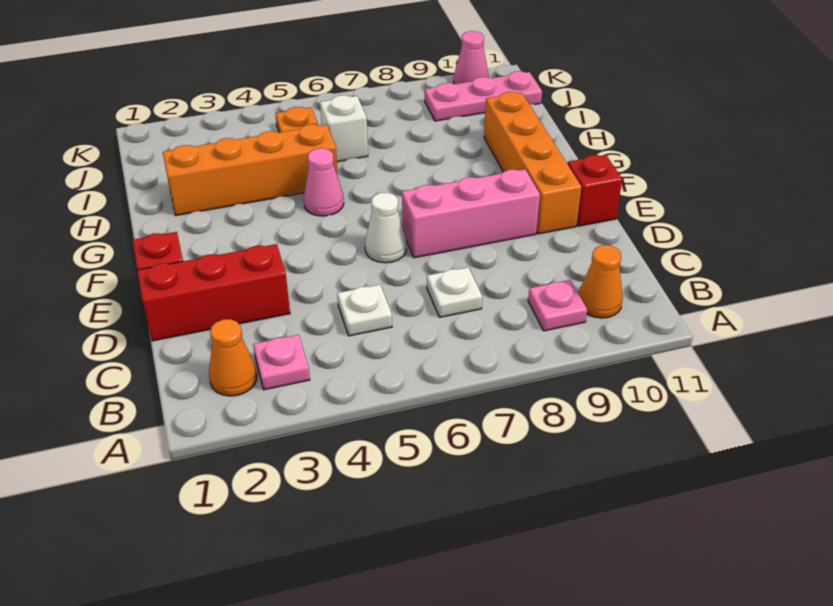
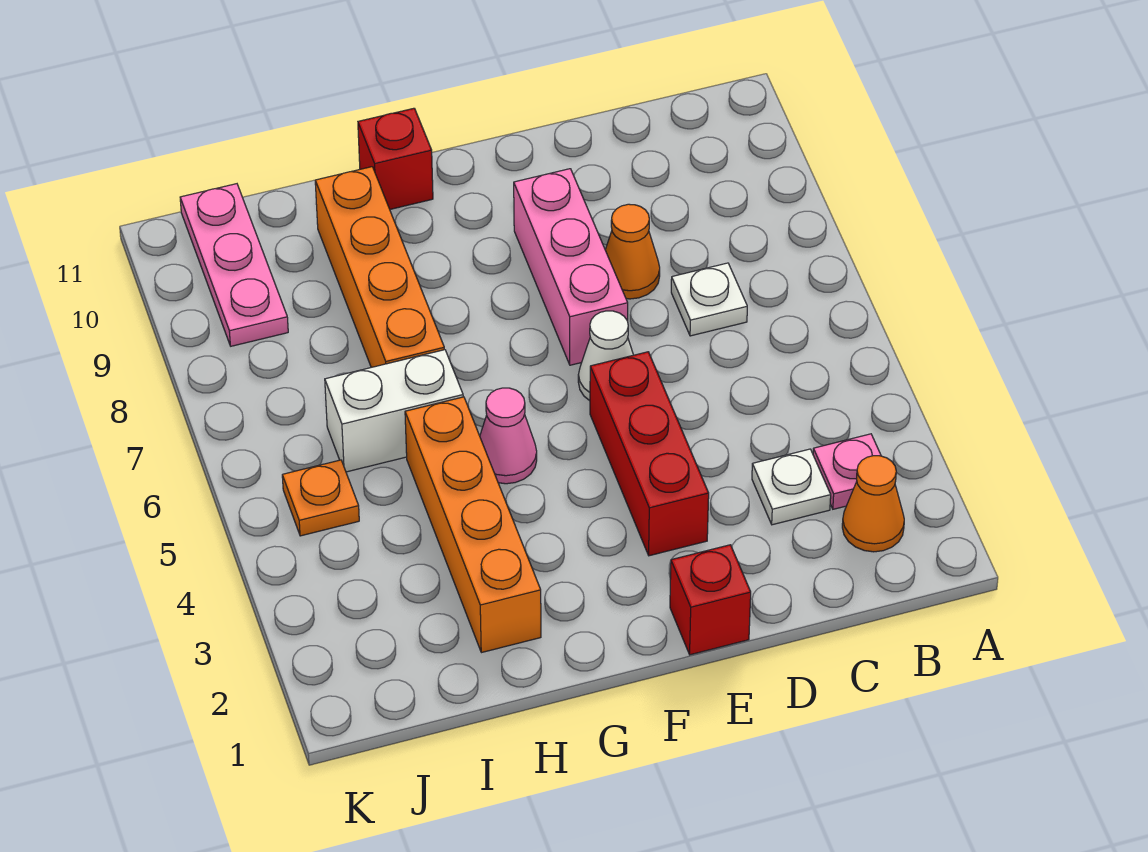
pink 1x1 plate [528,280,587,331] -> none
orange 1x1 cone [579,245,623,318] -> orange 1x1 cone moved to [605,204,660,299]
white 1x1 plate [337,285,392,336] -> white 1x1 plate moved to [752,449,831,525]
red 1x3 brick [137,244,290,341] -> red 1x3 brick moved to [590,352,709,556]
orange 1x4 brick [484,92,582,234] -> orange 1x4 brick turned to [315,167,444,367]
red 1x1 brick [568,155,622,226] -> red 1x1 brick moved to [358,108,433,209]
white 1x1 brick [320,95,368,162] -> white 1x2 brick [325,350,463,472]
pink 1x1 cone [454,31,489,84] -> none

